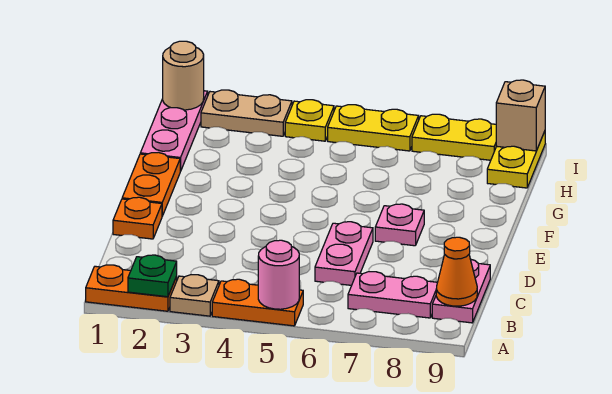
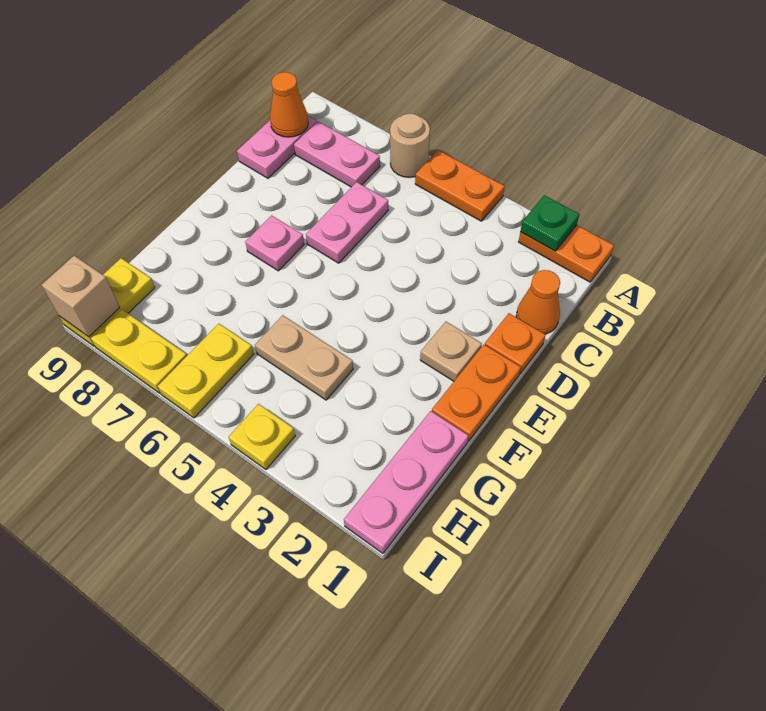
tan 1x1 plate [170,275,219,316] -> tan 1x1 plate moved to [420,322,482,381]
pink 1x1 round brick [258,240,299,309] -> none
none -> orange 1x1 cone [516,270,560,334]
tan 1x1 round brick [163,41,204,110] -> tan 1x1 round brick moved to [390,113,430,178]
tan 1x2 plate [201,90,292,136] -> tan 1x2 plate moved to [255,315,353,400]
yellow 1x2 plate [328,105,419,151] -> yellow 1x2 plate turned to [158,324,254,418]

